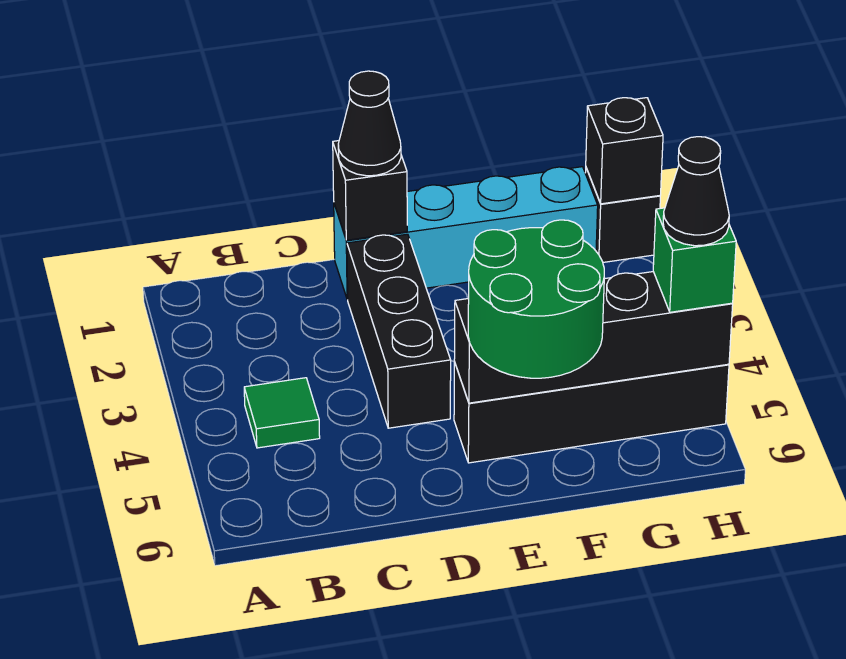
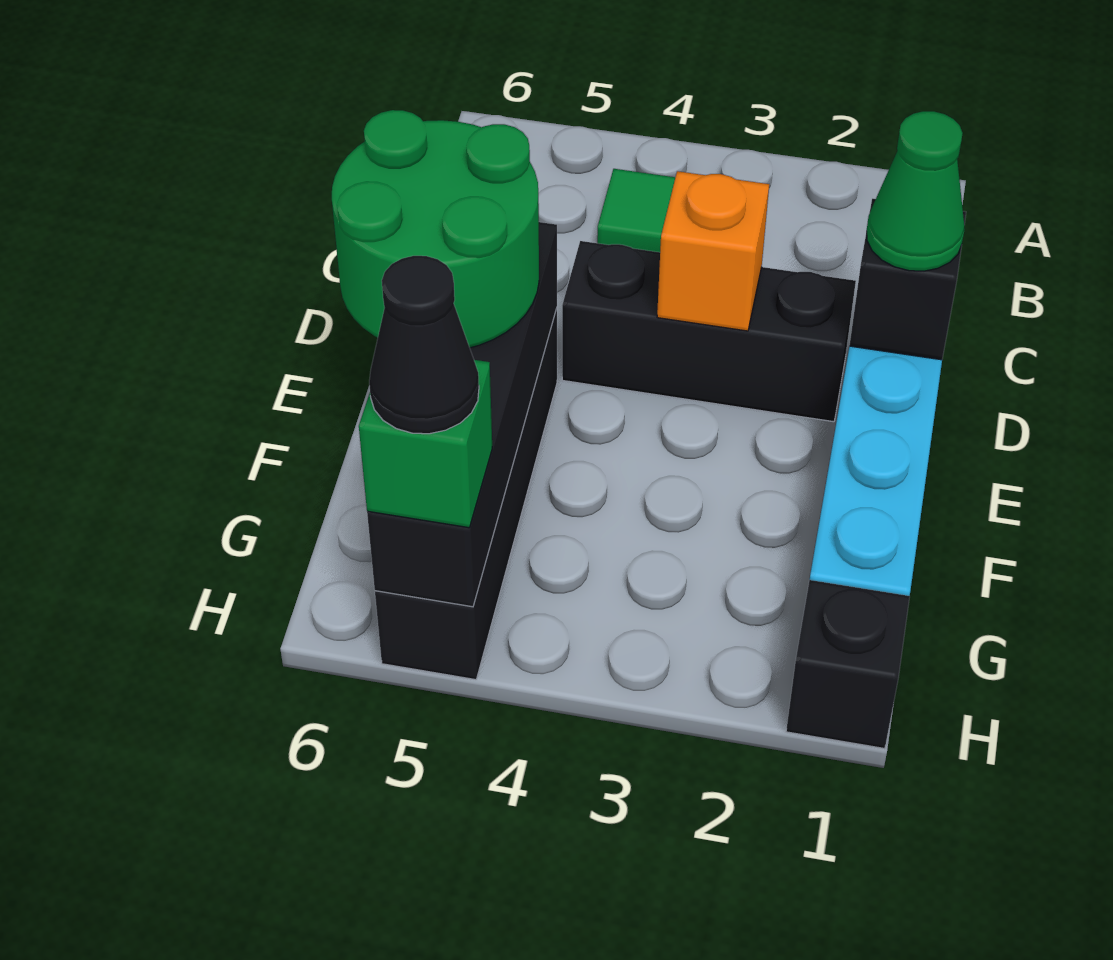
black 1x1 cone [338,71,401,176] -> green 1x1 cone [867,111,965,271]
none -> orange 1x1 brick [657,171,769,331]
black 1x1 brick [586,98,663,204] -> none

